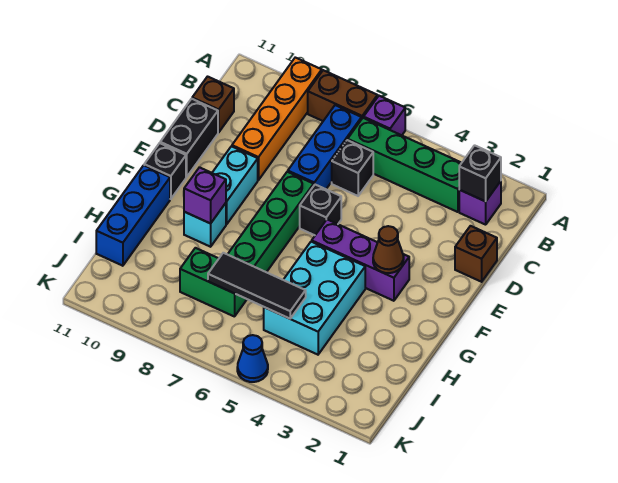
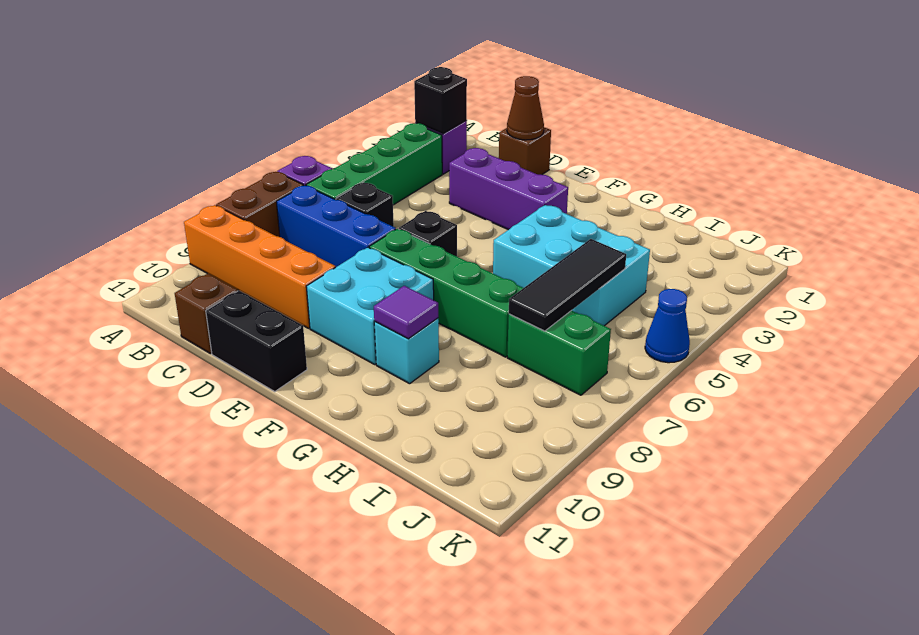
cyan 1x2 brick [212,146,258,224] -> cyan 2x2 brick [306,247,434,364]
purple 1x3 brick [312,220,409,301] -> purple 1x3 brick turned to [449,148,568,230]
brown 1x1 cone [373,226,404,273] -> brown 1x1 cone moved to [507,76,544,140]
black 1x1 brick [144,143,186,199] -> none
purple 1x1 brick [184,167,226,224] -> purple 1x1 tile [374,286,438,339]
blue 1x3 brick [96,165,170,266] -> none
green 1x2 brick [180,248,247,317] -> green 1x2 brick turned to [507,310,611,395]

